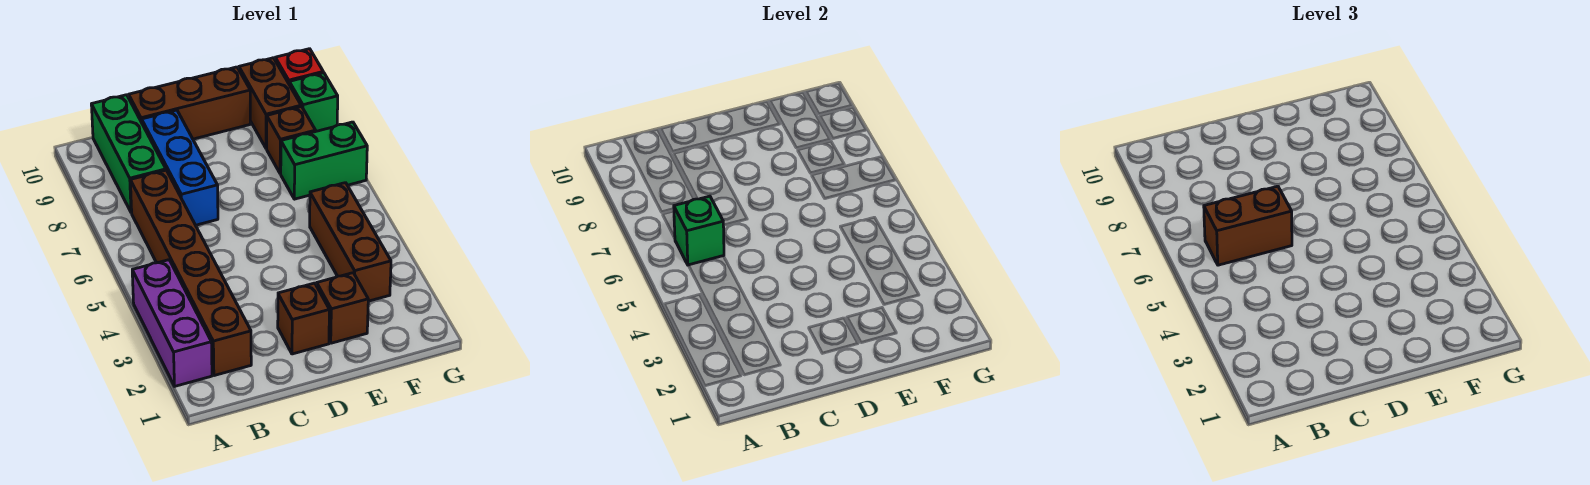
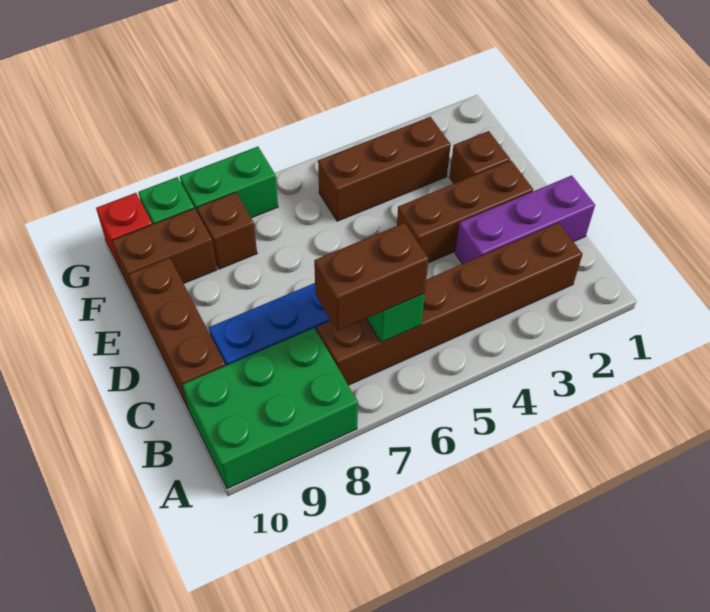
purple 1x3 brick [132,260,212,386] -> purple 1x3 brick moved to [455,175,595,264]
brown 1x2 brick [1204,186,1292,265] -> brown 1x2 brick turned to [314,223,429,331]
green 1x3 brick [91,95,166,213] -> green 2x3 brick [183,328,358,489]
brown 1x1 brick [278,283,329,354] -> brown 1x3 brick [397,161,533,263]
green 1x2 brick [281,122,367,199] -> green 1x2 brick turned to [180,147,278,218]

